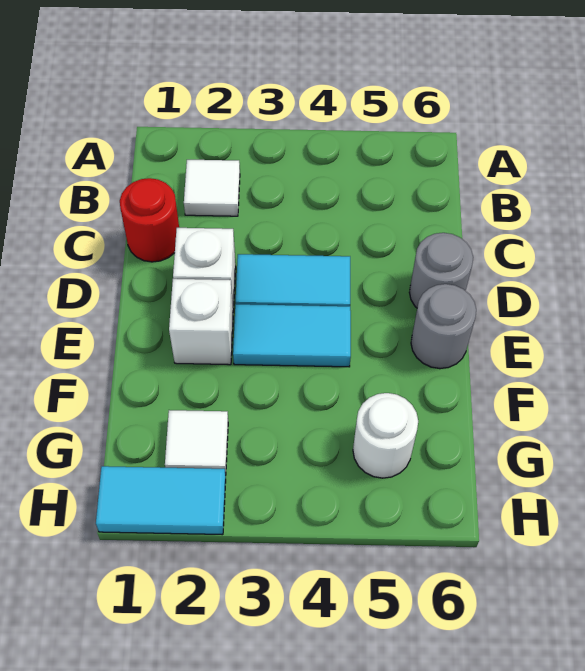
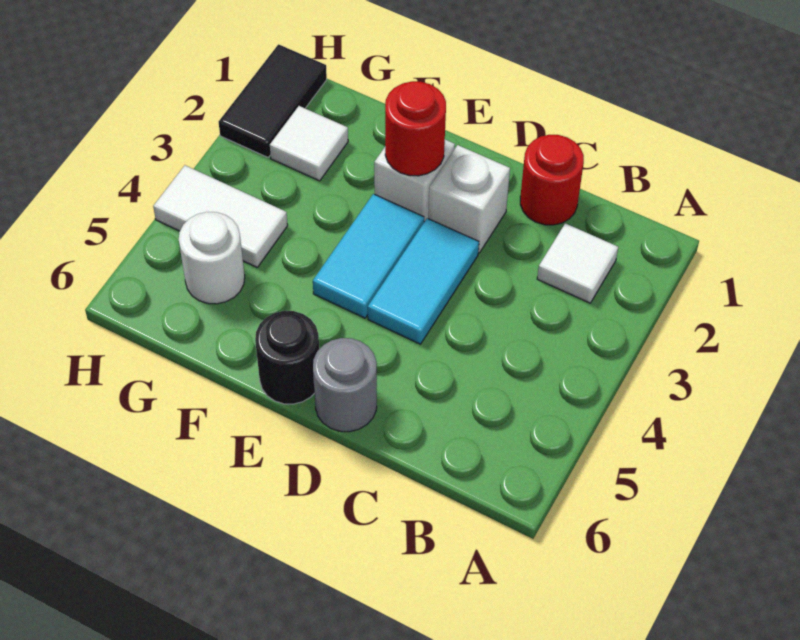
none -> red 1x1 round brick [385,81,446,176]
grey 1x1 round brick [411,284,476,369] -> black 1x1 round brick [255,311,319,404]
none -> white 1x2 tile [153,165,288,267]
cyan 1x2 tile [96,466,226,535] -> black 1x2 tile [219,44,327,157]

